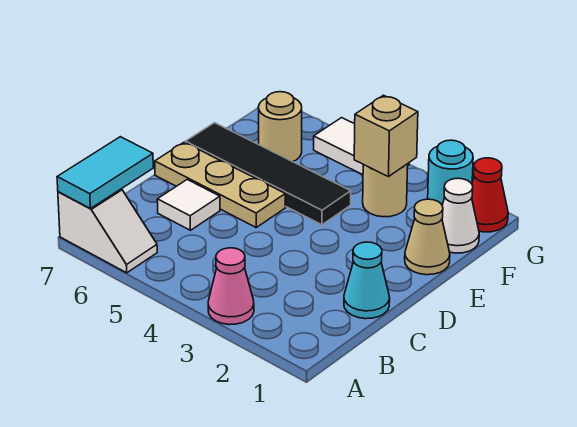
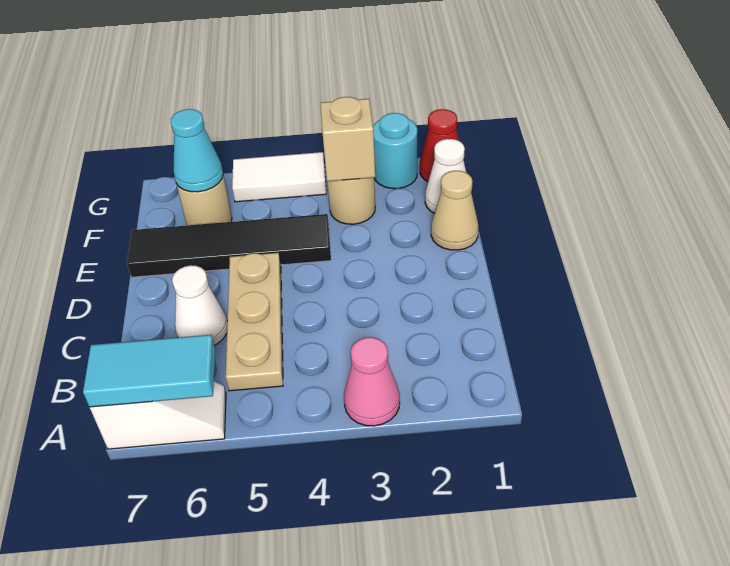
cyan 1x2 tile [57,137,153,208] -> cyan 1x2 tile turned to [83,335,215,407]
cyan 1x1 cone [344,242,390,319] -> cyan 1x1 cone moved to [171,109,223,192]
white 1x1 tile [157,180,220,230] -> white 1x1 cone [172,265,227,345]
tan 1x3 plate [155,142,285,227] -> tan 1x3 plate turned to [226,253,283,391]

